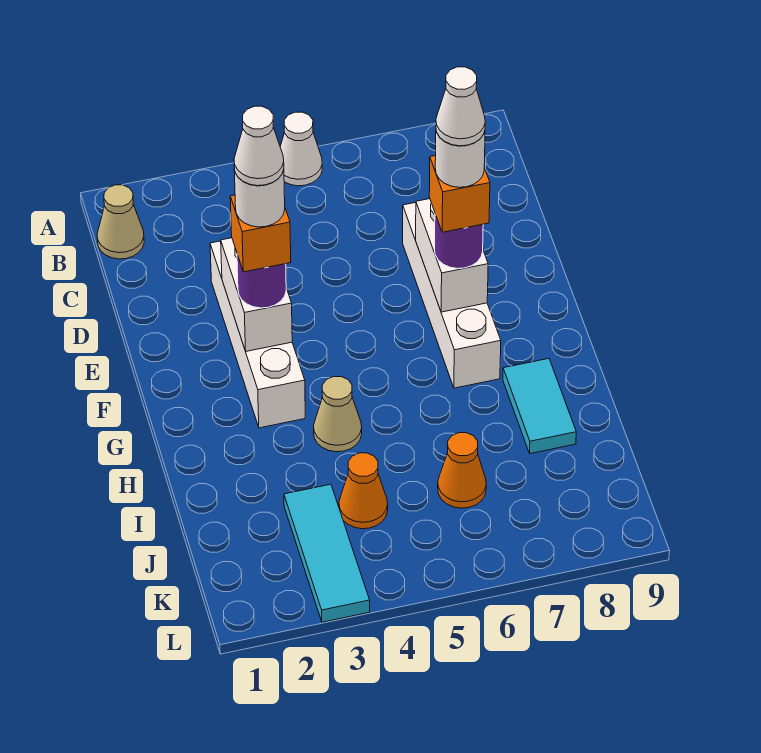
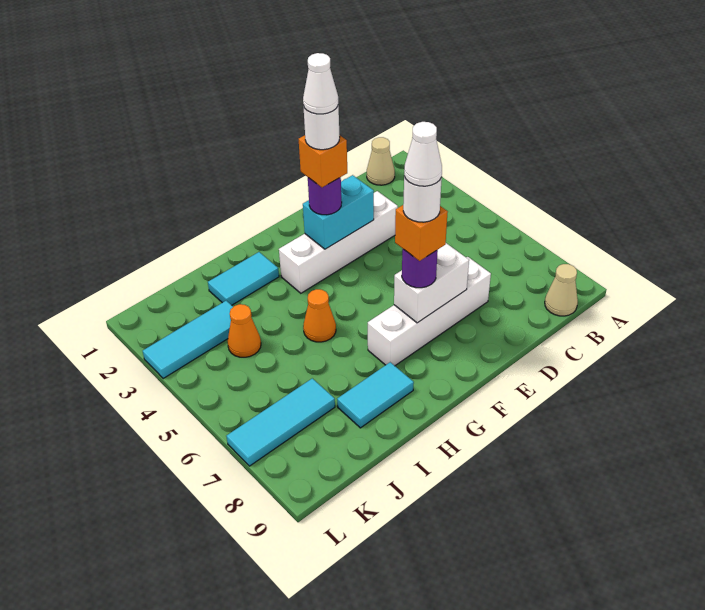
white 1x1 cone [280,112,322,186] -> none
white 1x2 brick [221,238,292,351] -> cyan 1x2 brick [303,175,374,249]
none -> cyan 1x2 tile [208,252,279,305]
tan 1x1 cone [314,377,362,452] -> tan 1x1 cone moved to [545,264,578,316]
orange 1x1 cone [438,433,486,508] -> orange 1x1 cone moved to [303,289,336,342]
none -> cyan 1x3 tile [226,378,335,466]

